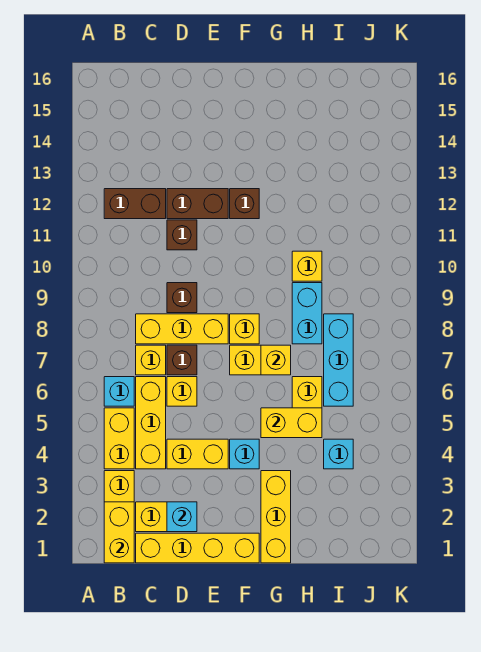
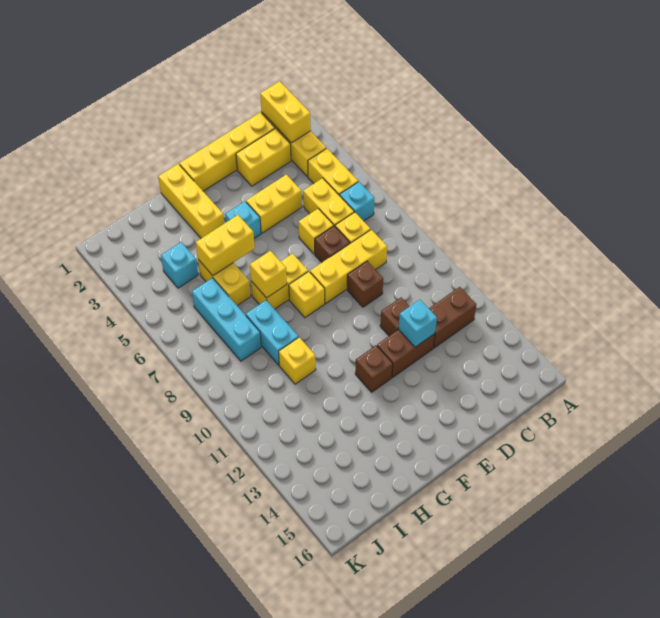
yellow 1x3 brick [136,377,166,469] -> yellow 1x2 brick [303,178,354,226]
cyan 1x1 brick [167,502,197,532] -> cyan 1x1 brick moved to [399,300,437,347]

